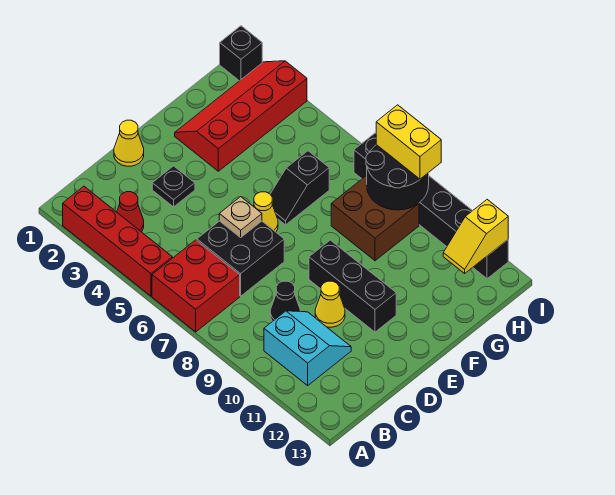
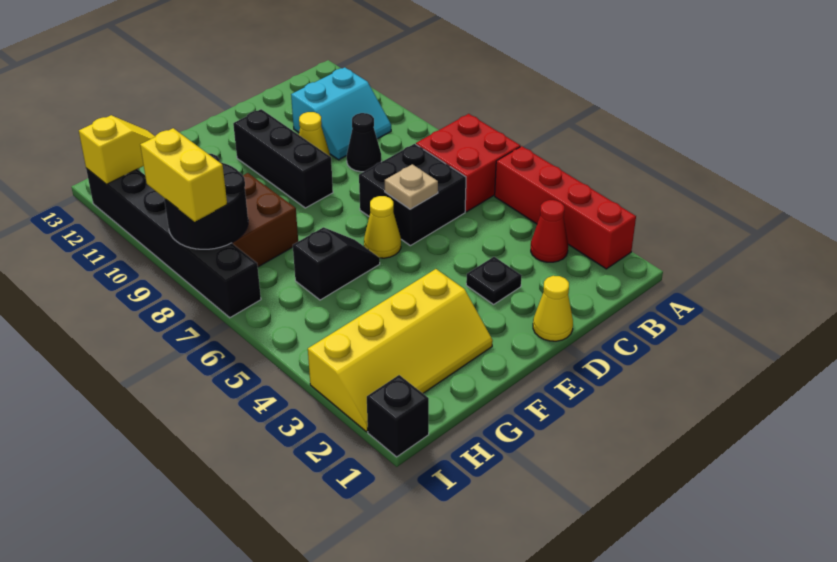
cyan 2x2 slope [264,311,351,385] -> cyan 2x2 slope turned to [291,67,391,160]
red 2x4 slope [175,61,307,171] -> yellow 2x4 slope [308,269,493,432]

